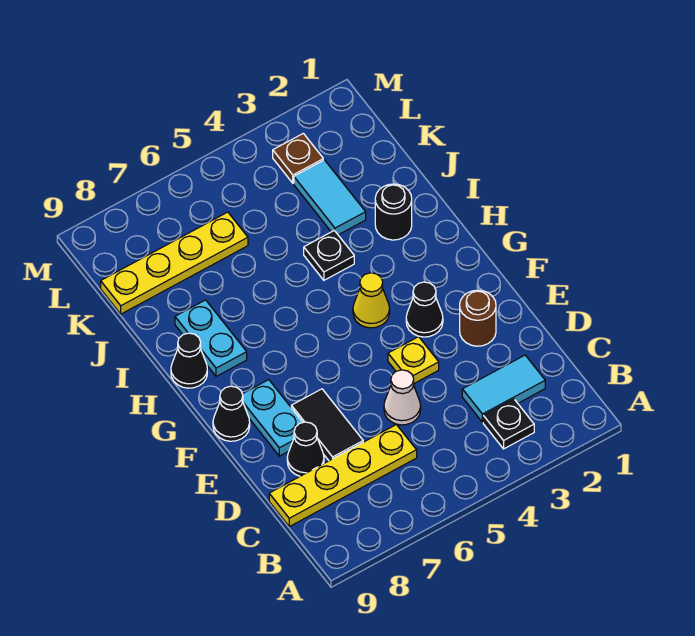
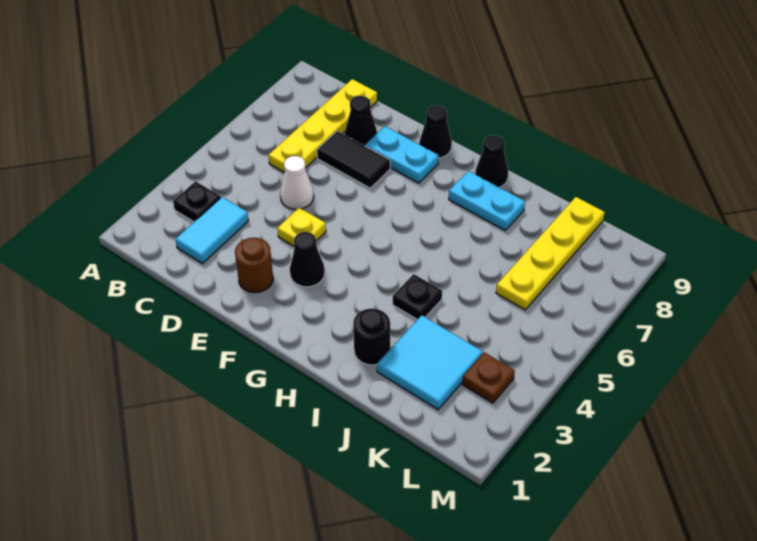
yellow 1x1 cone [353,273,390,328] -> none
cyan 1x2 tile [294,160,366,235] -> cyan 2x2 tile [377,315,483,410]

